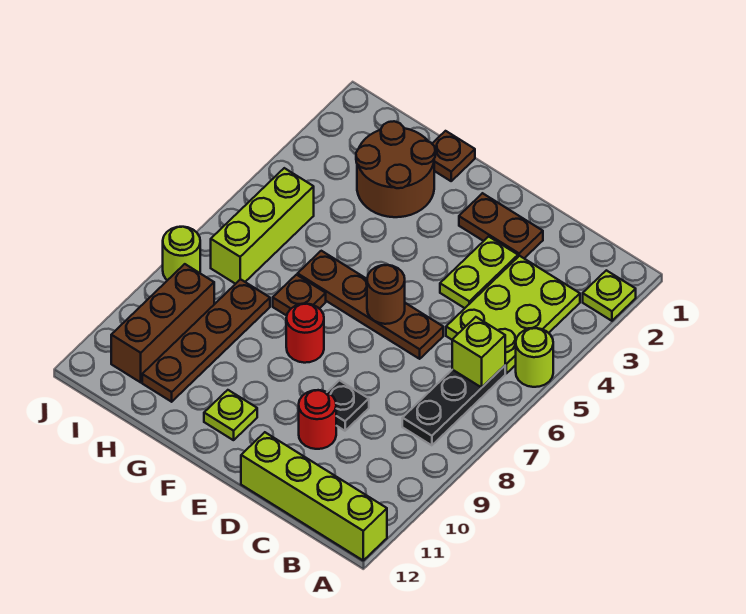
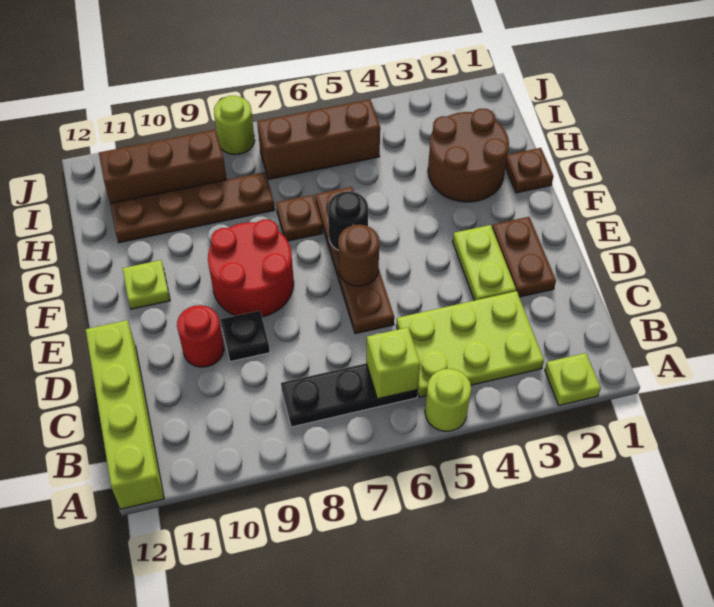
lime 1x2 plate [440,237,518,308] -> lime 1x2 plate turned to [453,225,516,301]
none -> black 1x1 round brick [328,191,368,250]
red 1x1 round brick [286,304,324,363] -> red 2x2 round brick [208,219,294,317]
lime 1x3 brick [211,168,314,284] -> brown 1x3 brick [257,99,380,180]

